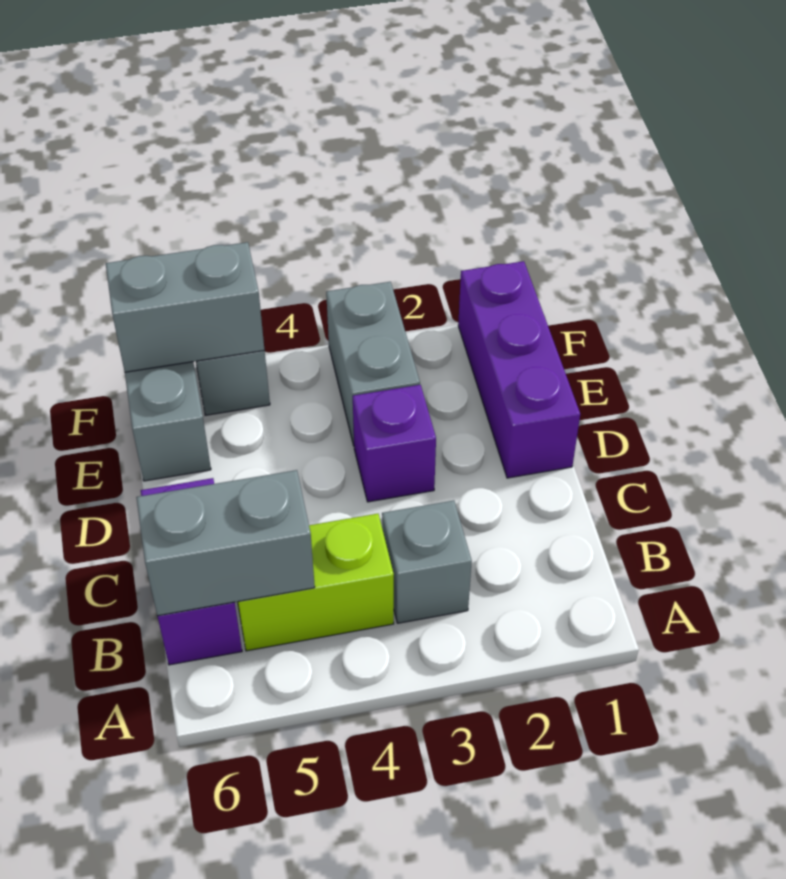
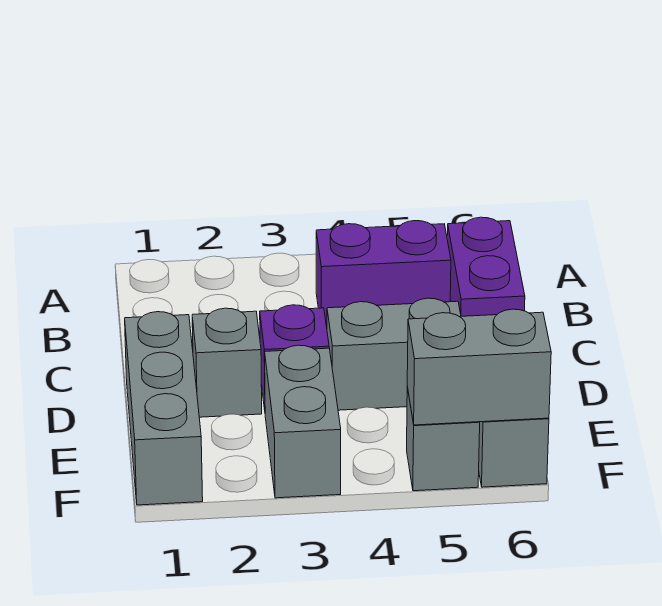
grey 1x1 brick [382,501,472,623] -> grey 1x1 brick moved to [192,308,262,417]
lime 1x2 brick [238,514,394,651] -> purple 1x2 brick [316,221,451,327]
grey 1x2 brick [136,470,315,616] -> grey 1x2 brick moved to [327,298,461,410]
purple 1x3 brick [458,261,580,478] -> grey 1x3 brick [125,312,203,505]

